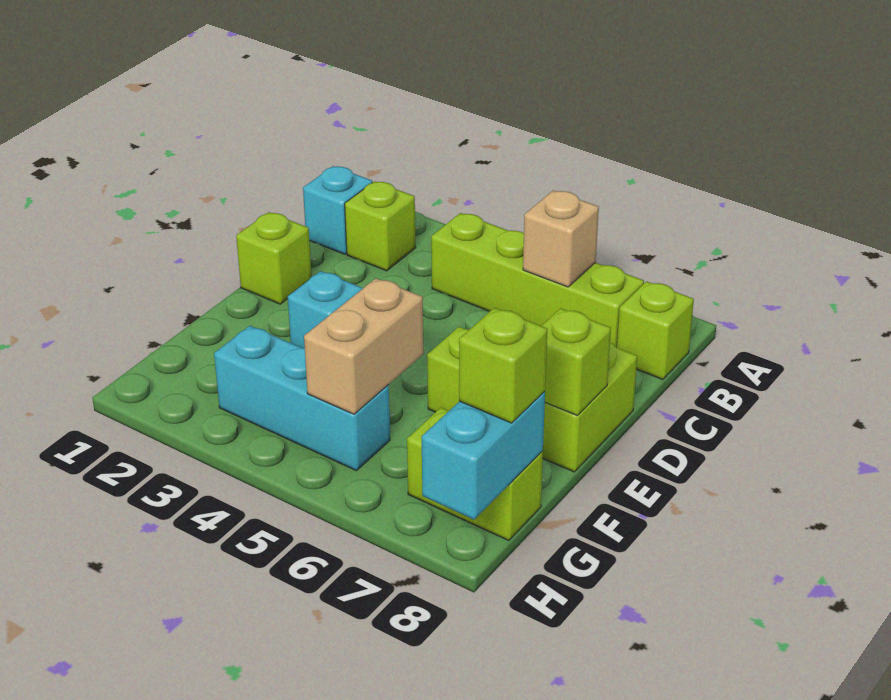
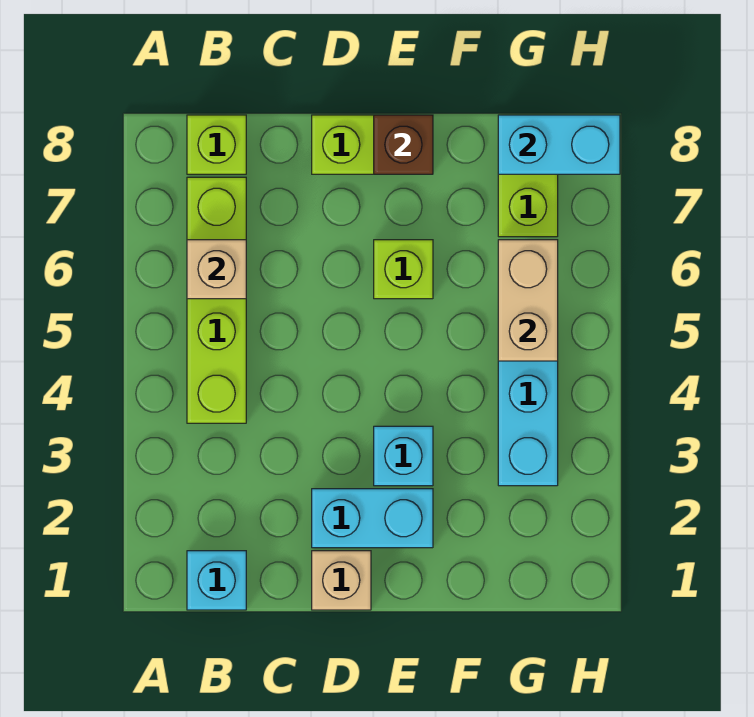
lime 1x1 brick [345,181,416,271] -> none
lime 1x1 brick [236,212,311,304] -> tan 1x1 brick [312,551,371,610]
none -> cyan 1x2 brick [312,489,433,548]
lime 1x1 brick [542,308,611,416] -> brown 1x1 brick [374,115,433,174]
tan 1x2 brick [304,278,423,414] -> tan 1x2 brick turned to [498,240,558,361]
lime 1x1 brick [459,308,547,423] -> none

